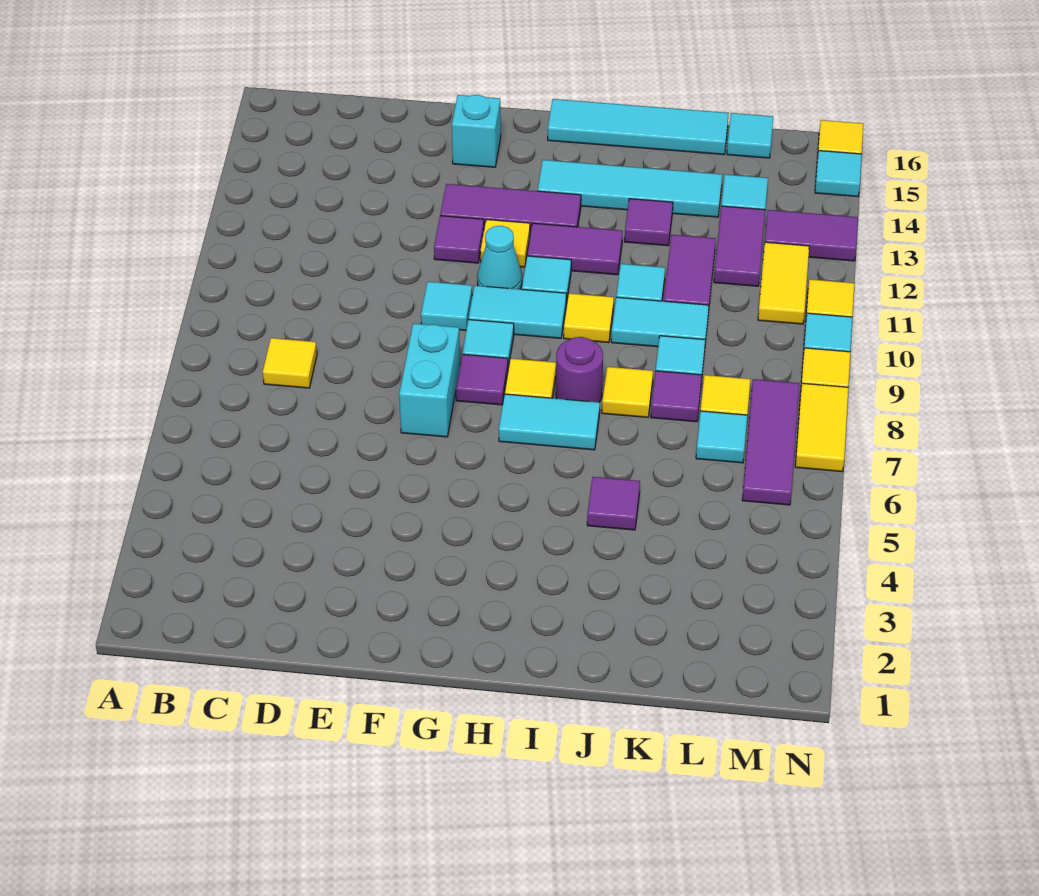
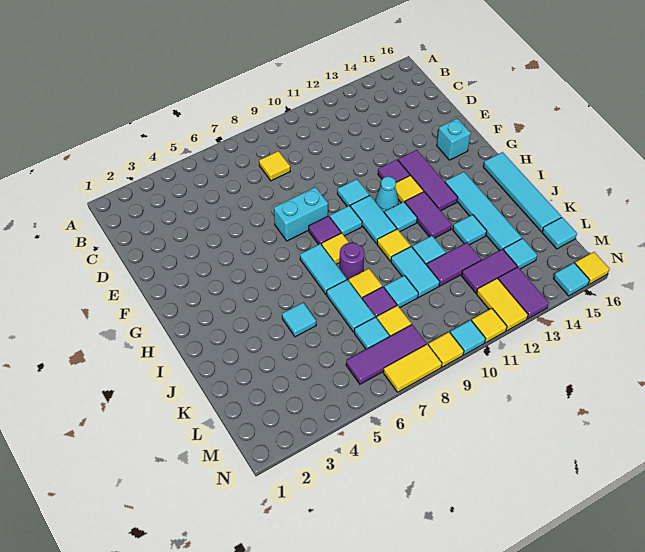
purple 1x1 tile [587,477,640,530] -> cyan 1x1 tile [282,303,316,337]
none -> cyan 1x2 tile [327,280,375,332]
purple 1x1 tile [625,199,673,246] -> cyan 1x1 tile [453,215,487,245]
yellow 1x2 tile [758,242,809,324] -> yellow 1x2 tile turned to [477,278,528,331]

